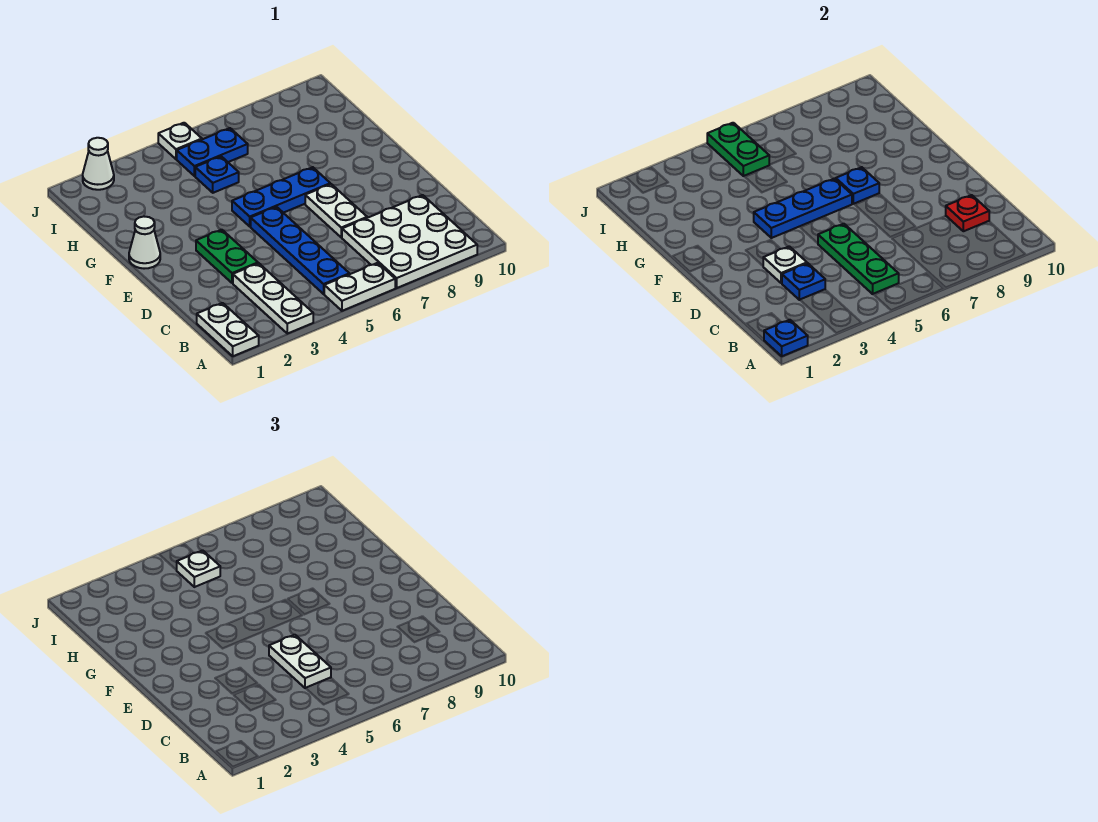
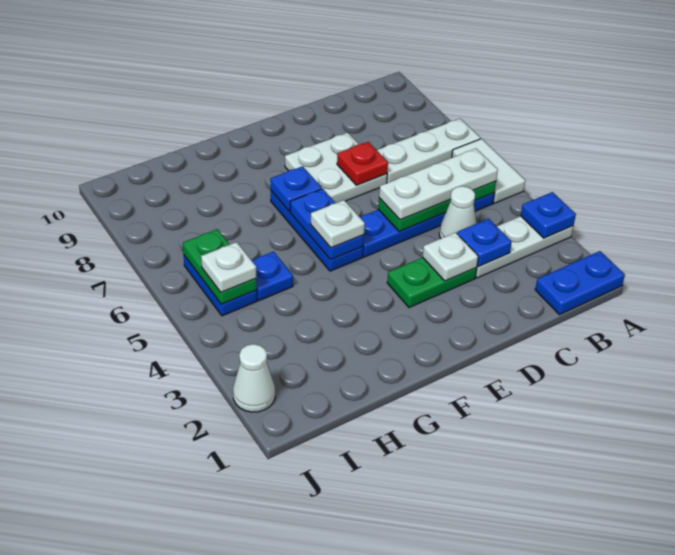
white 1x2 plate [197,303,259,356] -> blue 1x2 plate [535,251,625,315]
blue 1x1 plate [764,320,808,356] -> blue 1x1 plate moved to [521,192,576,238]
white 1x2 plate [324,263,395,311] -> white 1x2 tile [452,139,525,203]
white 3x3 plate [342,195,477,288] -> white 1x3 plate [377,119,480,183]
white 1x2 plate [269,635,331,688] -> white 1x3 plate [379,148,498,220]
red 1x1 plate [946,195,989,231] -> red 1x1 plate moved to [337,142,388,185]
white 1x2 plate [305,184,367,237] -> white 2x2 plate [285,133,387,203]
white 1x1 cone [129,217,160,269] -> white 1x1 cone moved to [439,186,477,239]
blue 1x3 plate [754,179,852,238] -> blue 1x2 plate [290,189,364,260]
green 1x2 plate [707,123,769,176] -> green 1x2 plate turned to [183,229,257,304]
white 1x1 plate [158,123,202,159] -> white 1x1 plate moved to [311,200,365,248]

